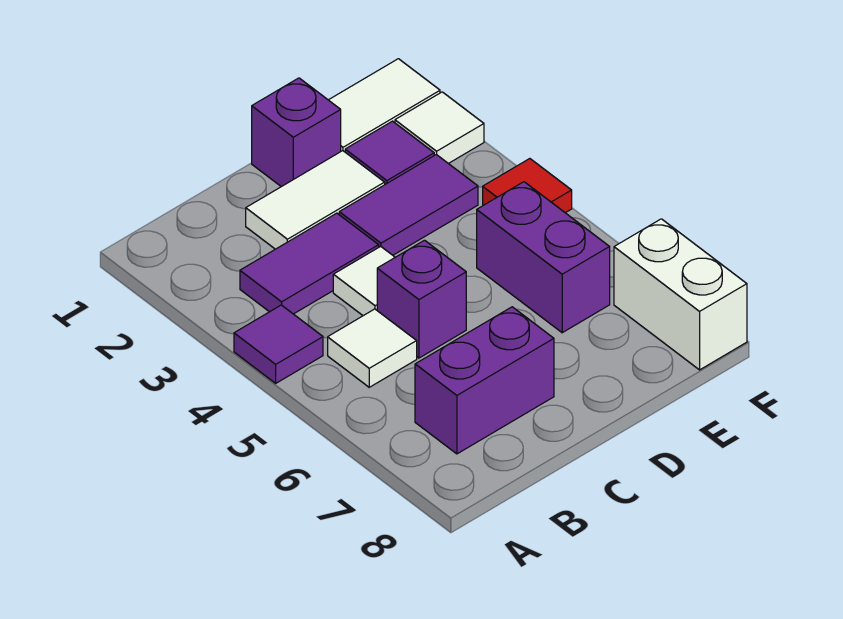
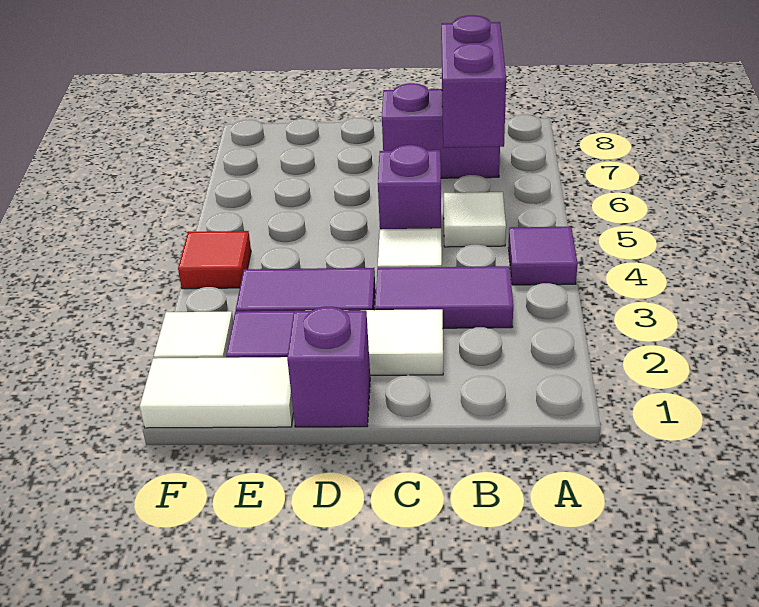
purple 1x2 brick [477,182,610,333] -> purple 1x2 brick moved to [442,15,506,148]
white 1x2 brick [614,219,747,370] -> none

